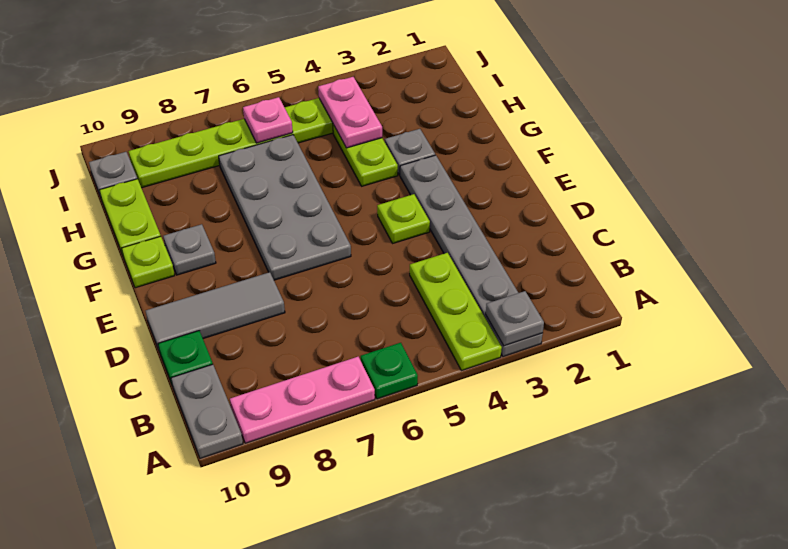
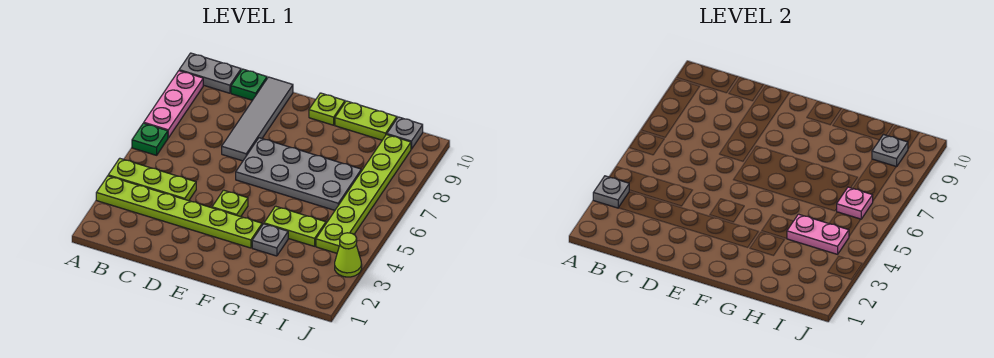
grey 1x6 plate [400,155,543,357] -> lime 1x6 plate [96,176,262,248]
grey 1x3 tile [146,272,285,352] -> grey 1x4 tile [222,77,293,161]
grey 1x1 plate [163,224,216,275] -> grey 1x1 plate moved to [872,135,908,167]
none -> lime 1x1 cone [335,233,362,277]

